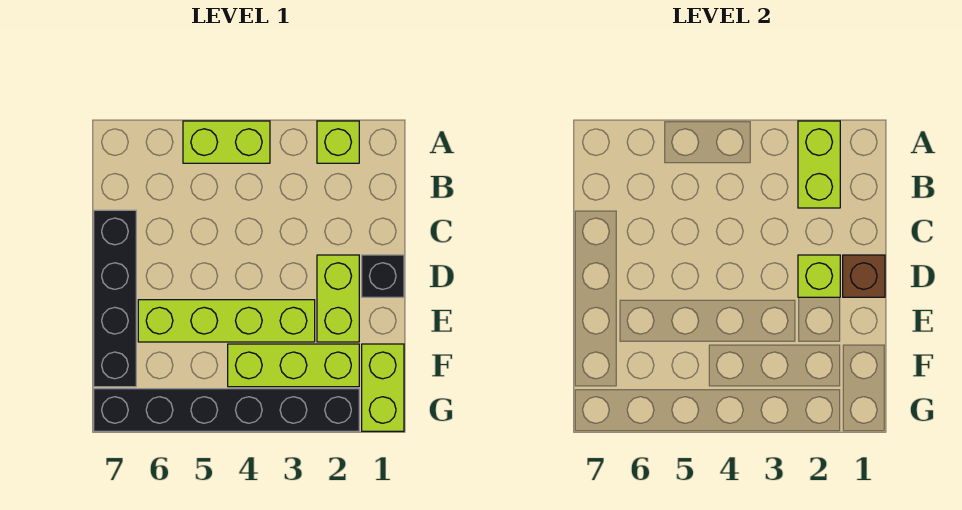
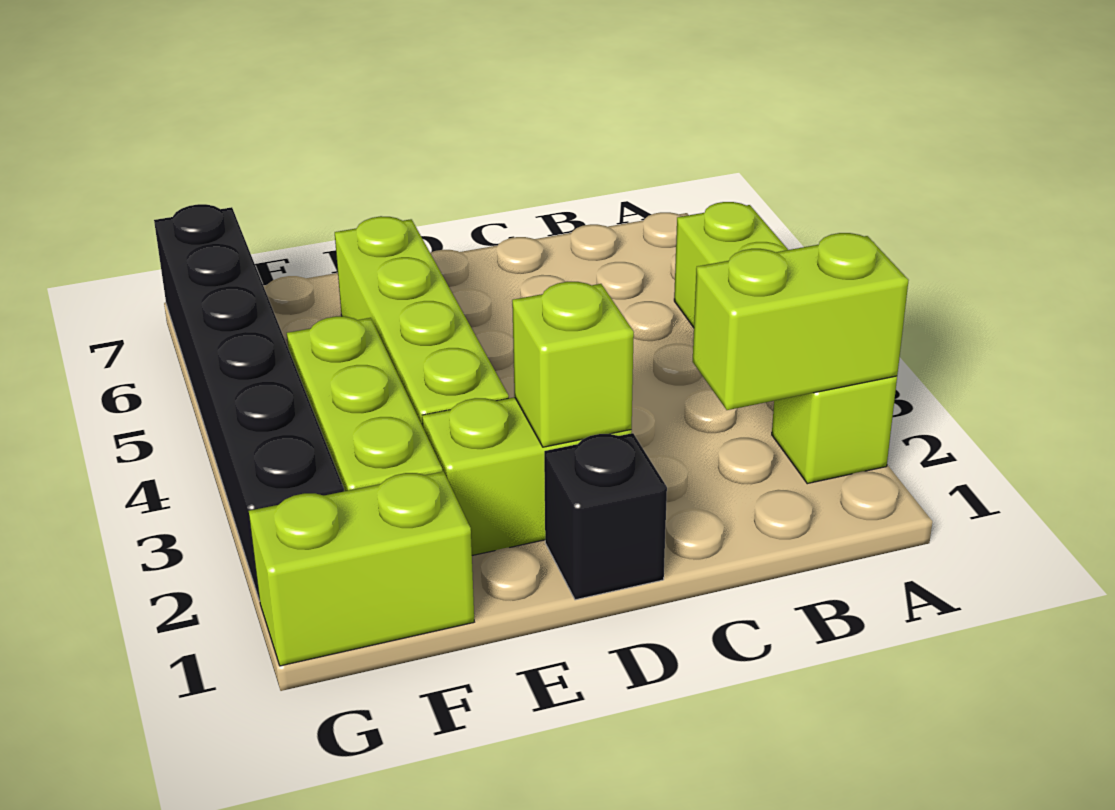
black 1x4 brick [94,210,136,387] -> none
brown 1x1 brick [843,255,885,297] -> none

